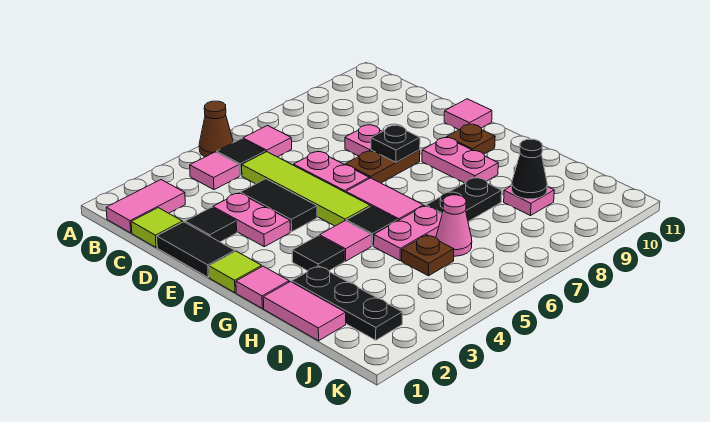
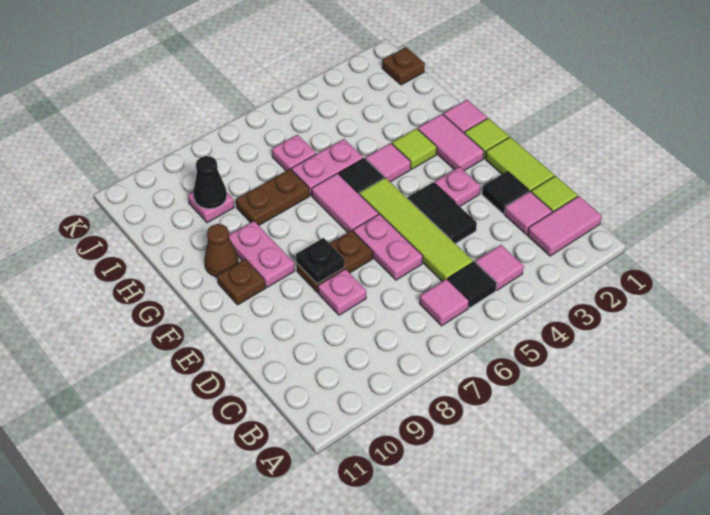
brown 1x1 cone [199,101,233,157] -> brown 1x1 cone moved to [204,224,238,277]
black 1x2 tile [157,222,235,277] -> lime 1x2 tile [486,137,554,192]
pink 1x2 plate [213,193,290,247] -> pink 1x1 plate [435,167,480,206]
pink 1x1 tile [444,99,492,130] -> pink 1x1 tile moved to [505,192,552,235]
black 1x1 tile [292,236,344,271] -> lime 1x1 tile [392,128,437,169]
pink 1x2 tile [263,282,346,341] -> pink 1x2 tile moved to [418,114,484,171]
black 1x3 plate [292,266,402,340] -> none
black 1x2 plate [426,177,502,221] -> brown 1x2 plate [236,169,310,225]
brown 1x1 plate [402,235,454,276] -> brown 1x1 plate moved to [382,47,425,85]
pink 1x1 cone [436,195,472,256] -> pink 1x1 plate [272,135,316,171]

